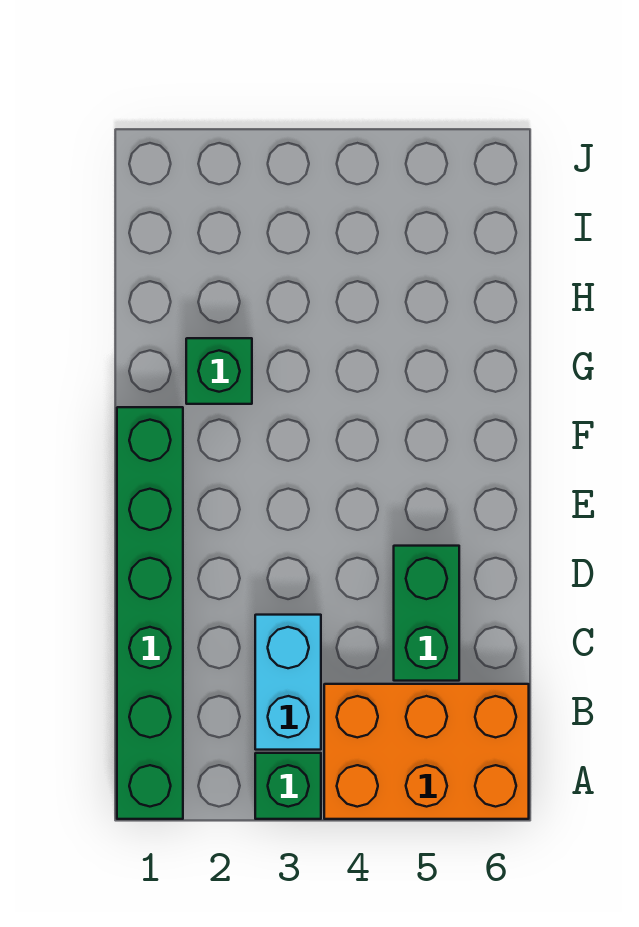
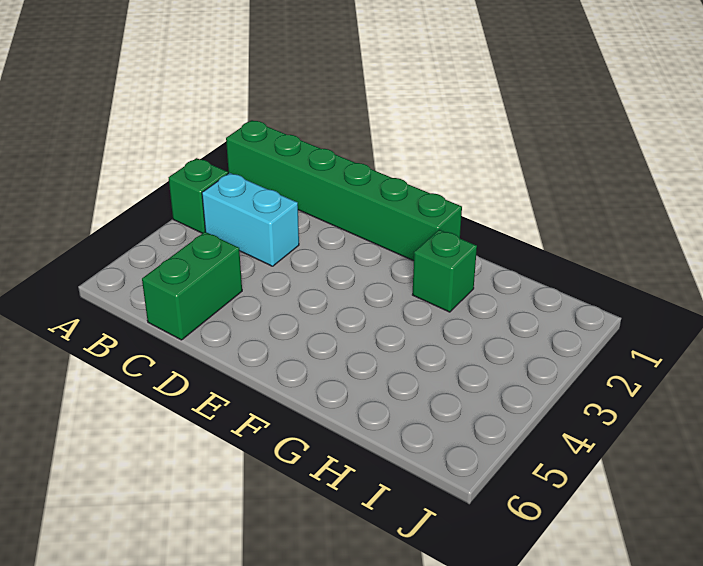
orange 2x3 brick [324,684,529,819] -> none
green 1x2 brick [394,546,459,681] -> green 1x2 brick turned to [142,232,242,340]

